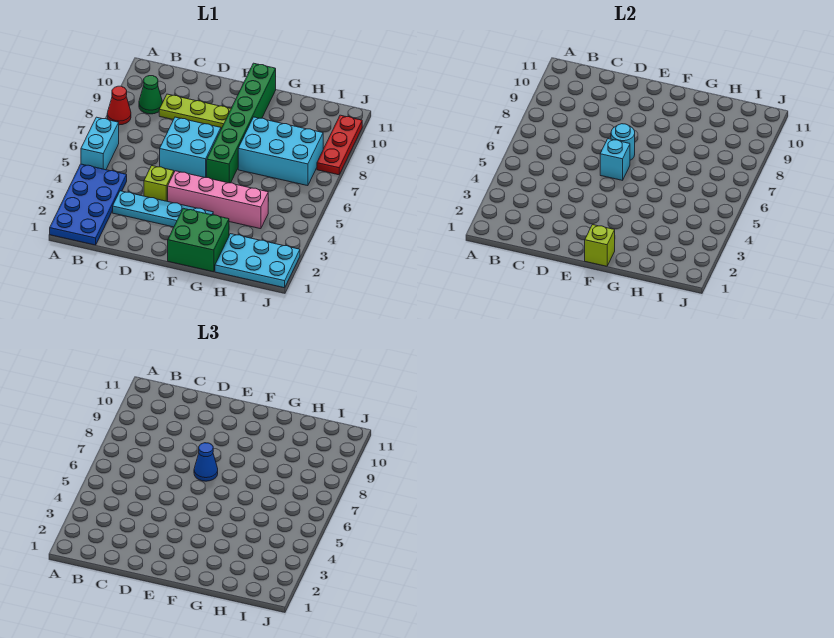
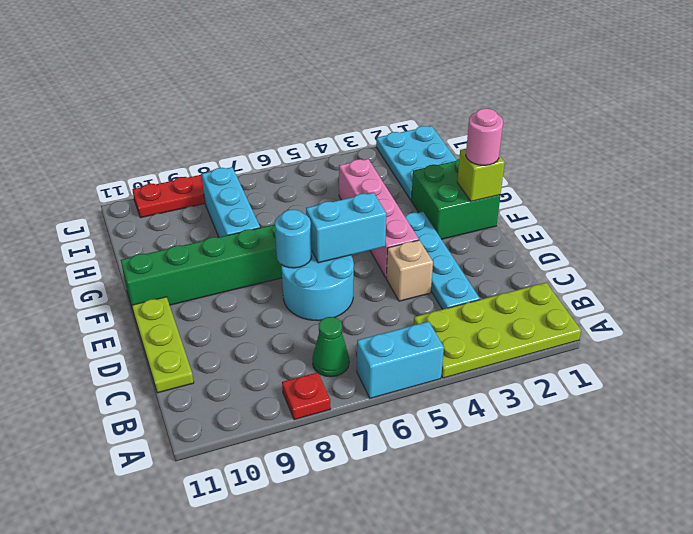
blue 2x4 plate [50,164,127,245] -> lime 2x4 plate [414,283,581,378]
red 1x1 cone [107,86,131,125] -> red 1x1 plate [282,372,330,420]
green 1x1 cone [139,76,163,114] -> green 1x1 cone moved to [312,317,349,377]
lime 1x3 plate [159,94,231,129] -> lime 1x3 plate moved to [132,297,194,393]
lime 1x1 brick [144,166,174,201] -> tan 1x1 brick [386,240,433,301]
cyan 2x2 brick [160,117,221,178] -> cyan 2x2 round brick [281,252,354,321]
cyan 1x1 brick [600,139,630,180] -> cyan 1x2 brick [306,193,386,263]
blue 1x1 cone [194,443,218,481] -> none
none -> pink 1x1 round brick [466,108,503,165]
cyan 2x3 brick [238,117,323,186] -> cyan 1x3 brick [202,167,260,237]

